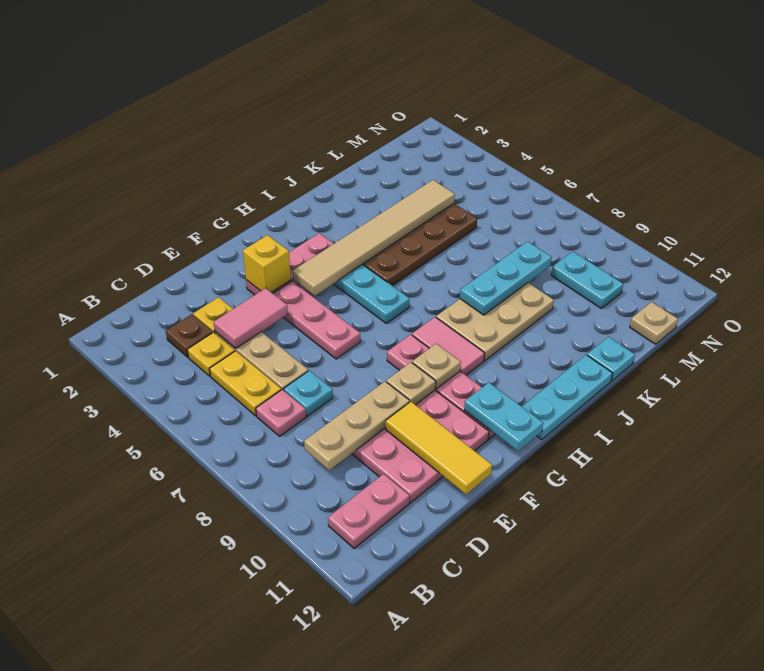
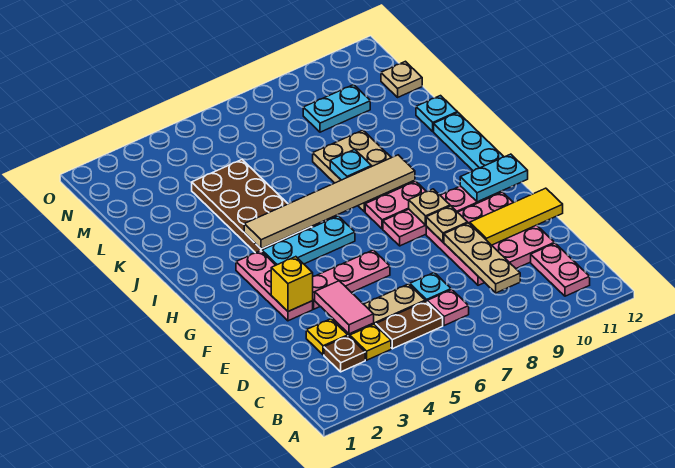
yellow 1x2 plate [210,351,281,416] -> brown 1x2 plate [376,301,443,349]
tan 1x6 tile [293,180,455,296] -> tan 1x6 tile turned to [244,155,415,249]
pink 1x2 tile [412,317,485,375] -> pink 1x2 plate [365,181,426,229]
cyan 1x3 plate [460,241,551,315] -> cyan 1x1 plate [330,149,372,180]

